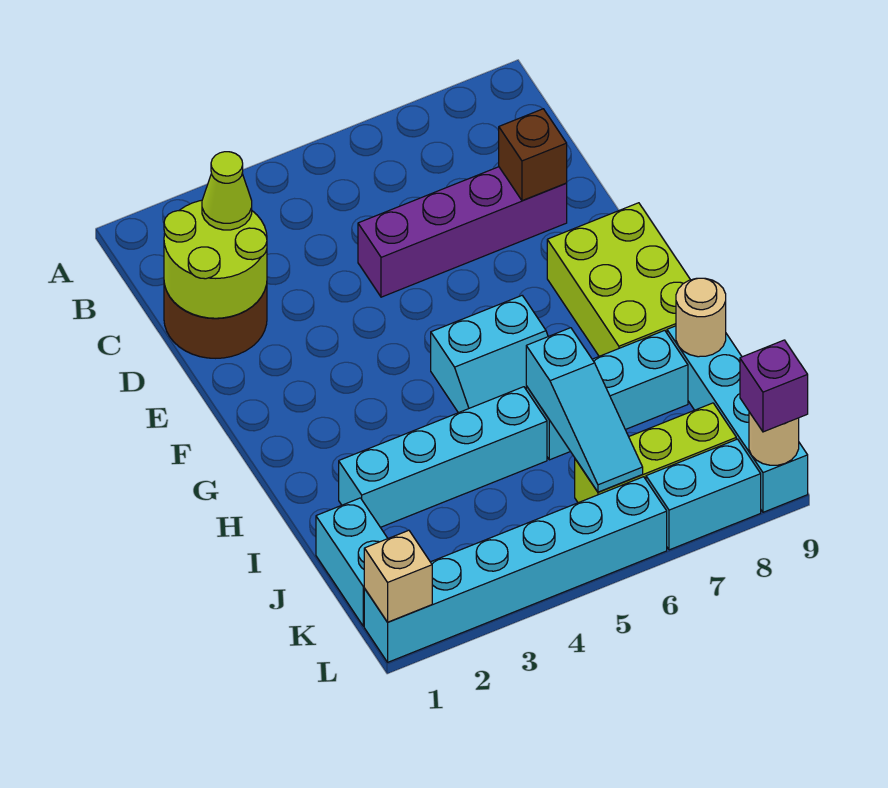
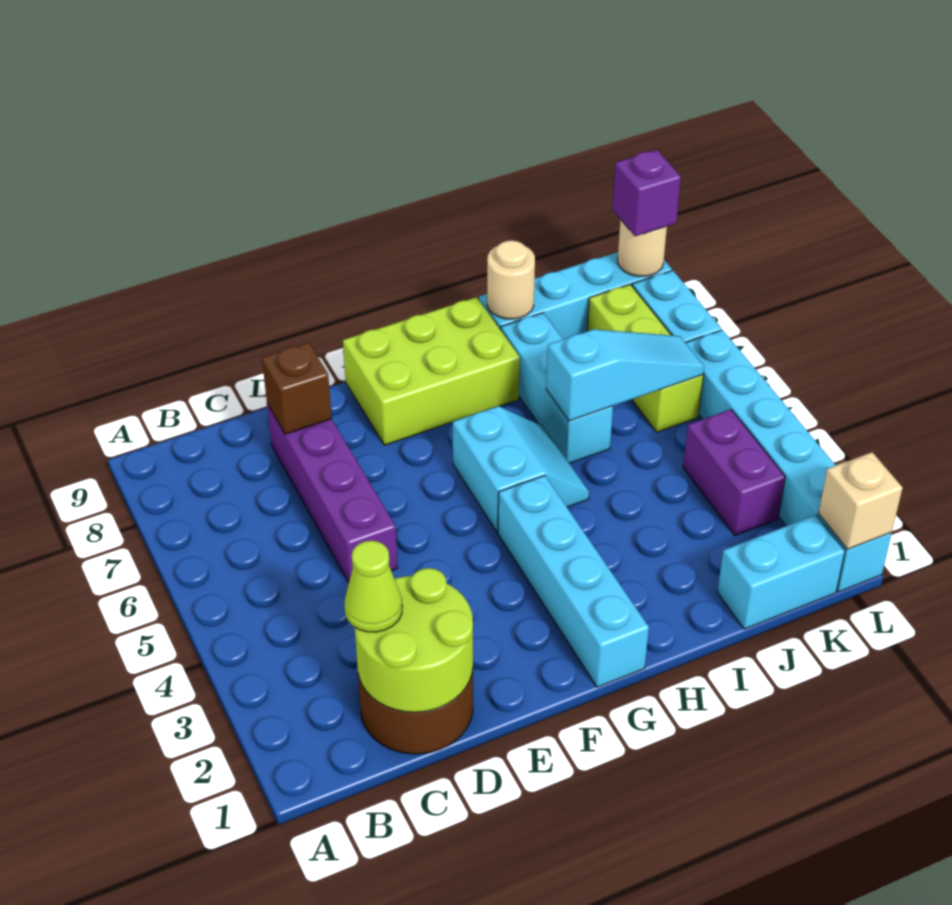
cyan 1x4 brick [339,387,547,527] -> cyan 1x4 brick moved to [498,475,649,687]
none -> purple 1x2 brick [683,410,785,535]

